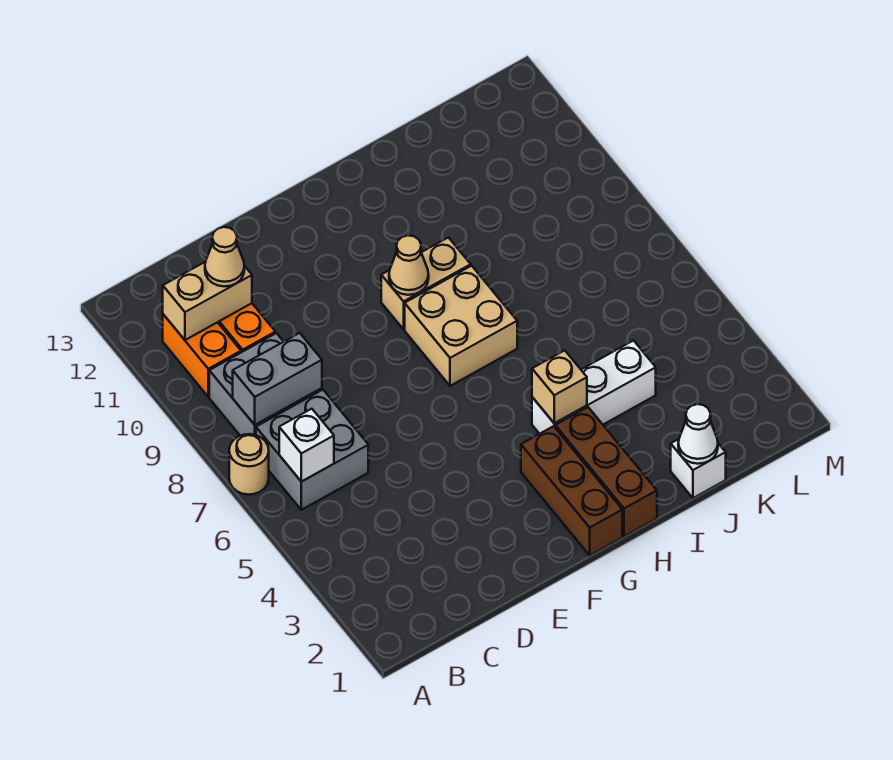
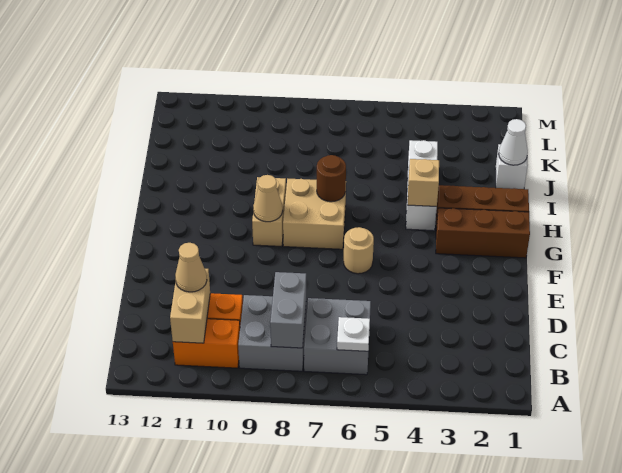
tan 1x1 round brick [229,434,269,495] -> tan 1x1 round brick moved to [344,227,374,274]
white 1x1 brick [279,409,334,482] -> white 1x1 plate [337,317,370,351]
none -> brown 1x1 round brick [317,155,346,202]

